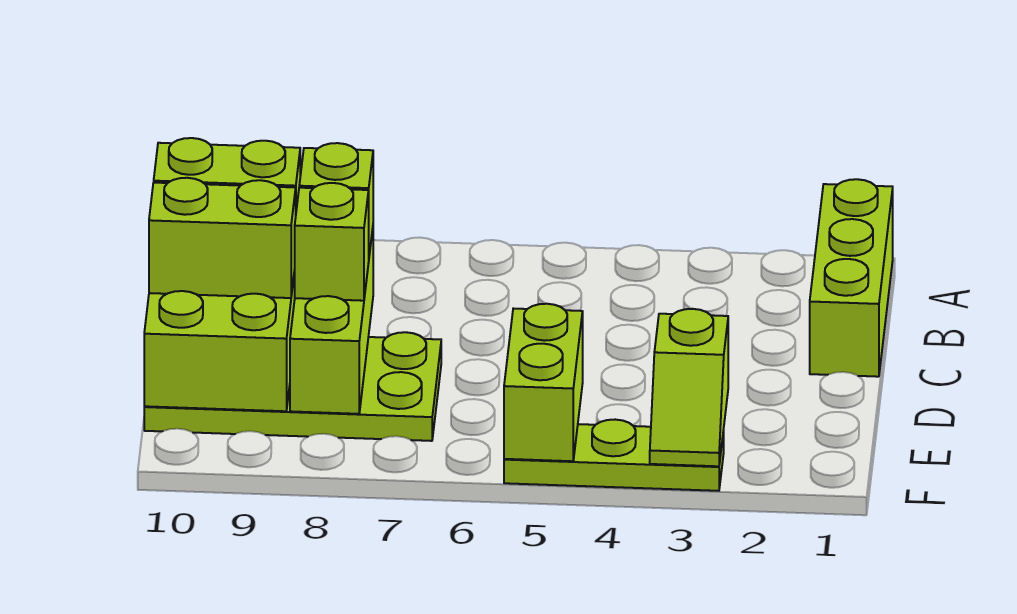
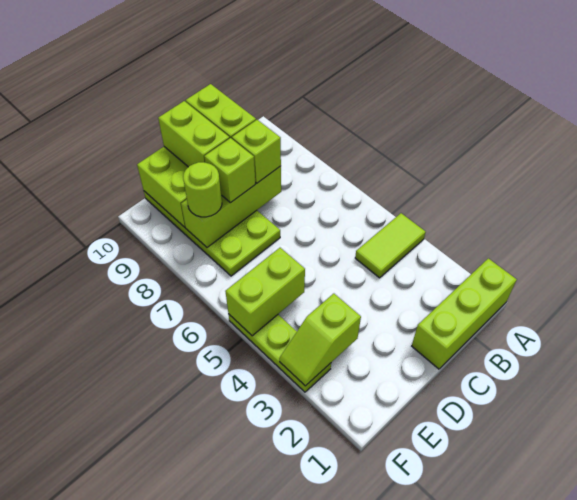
none -> lime 1x2 tile [355,213,426,278]
none -> lime 1x1 round brick [183,162,222,217]

